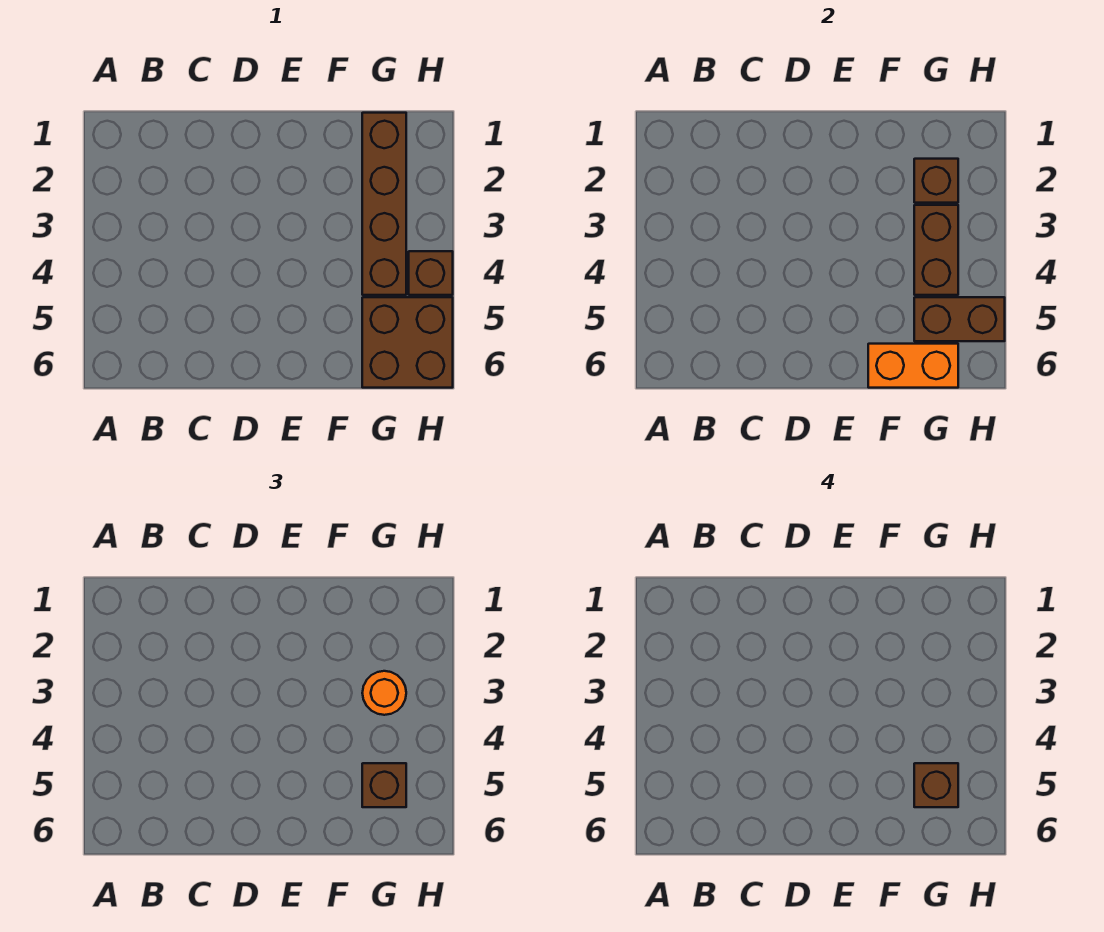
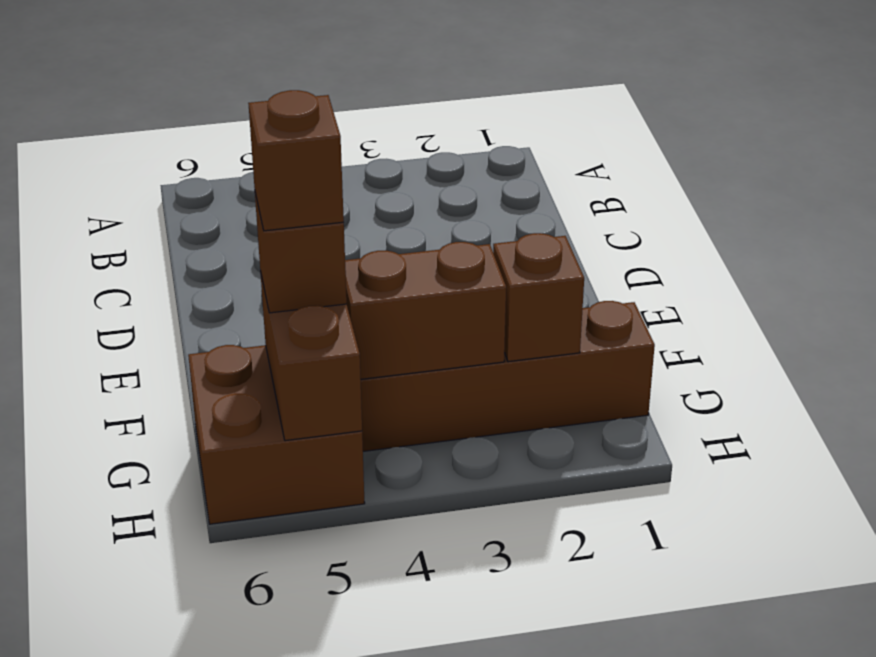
orange 1x2 brick [868,344,958,388] -> none
orange 1x1 round brick [362,671,406,715] -> none
brown 1x1 brick [409,251,453,295] -> none

